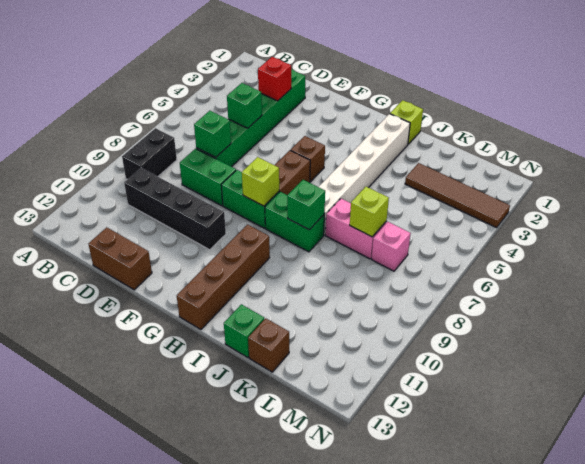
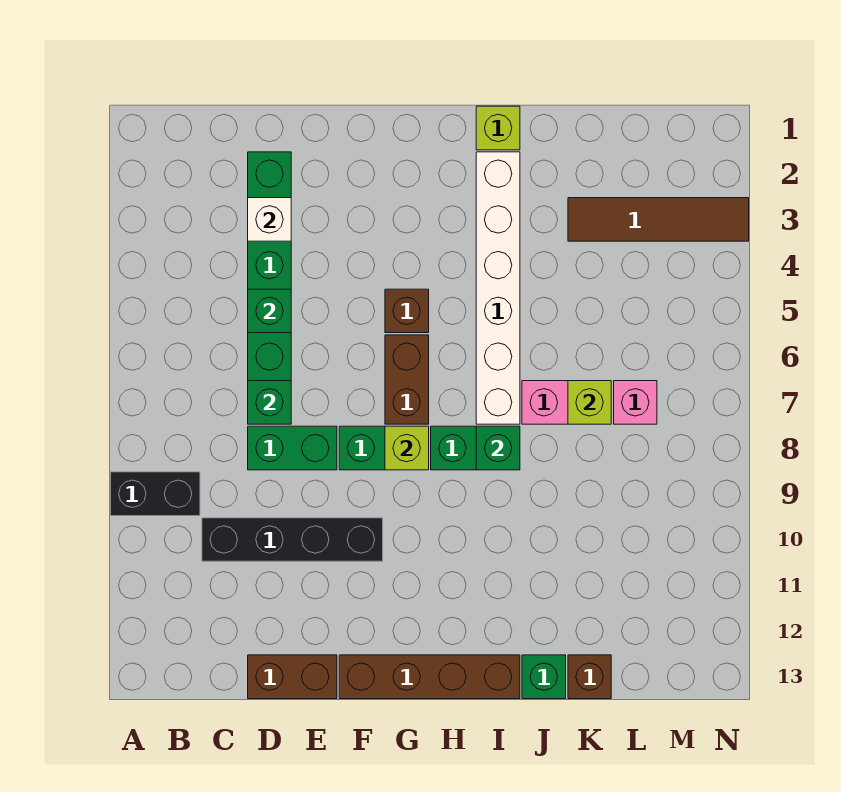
black 1x2 brick [122,128,177,179] -> black 1x2 brick turned to [111,472,200,516]
red 1x1 brick [258,57,291,101] -> white 1x1 brick [248,198,291,241]
brown 1x4 brick [177,225,270,330] -> brown 1x4 brick turned to [339,655,520,699]

